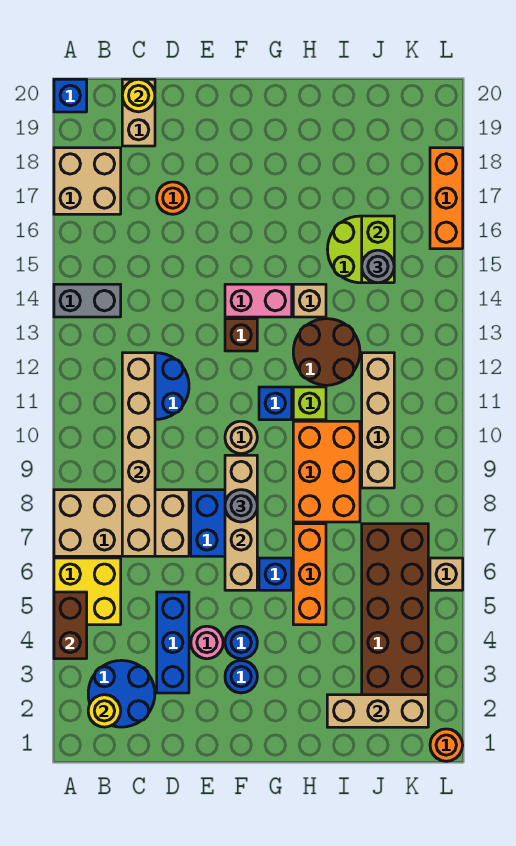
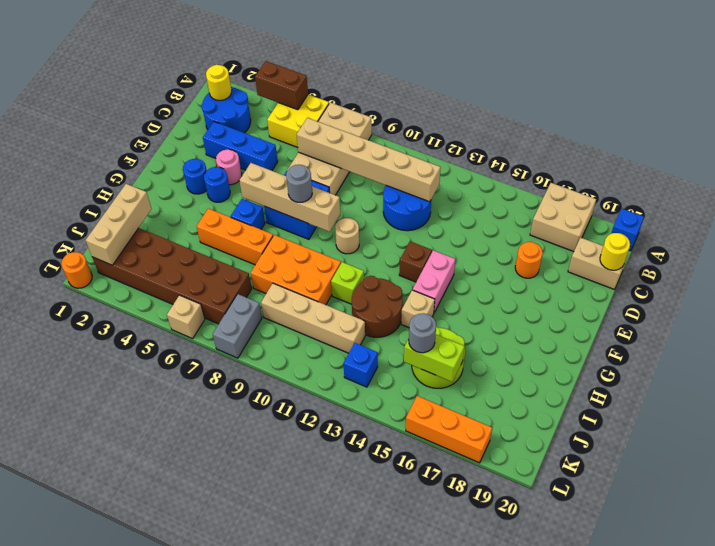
grey 1x2 brick [54,284,121,317] -> grey 1x2 brick moved to [213,294,262,358]
blue 1x1 brick [259,387,292,420] -> blue 1x1 brick moved to [343,343,378,387]

